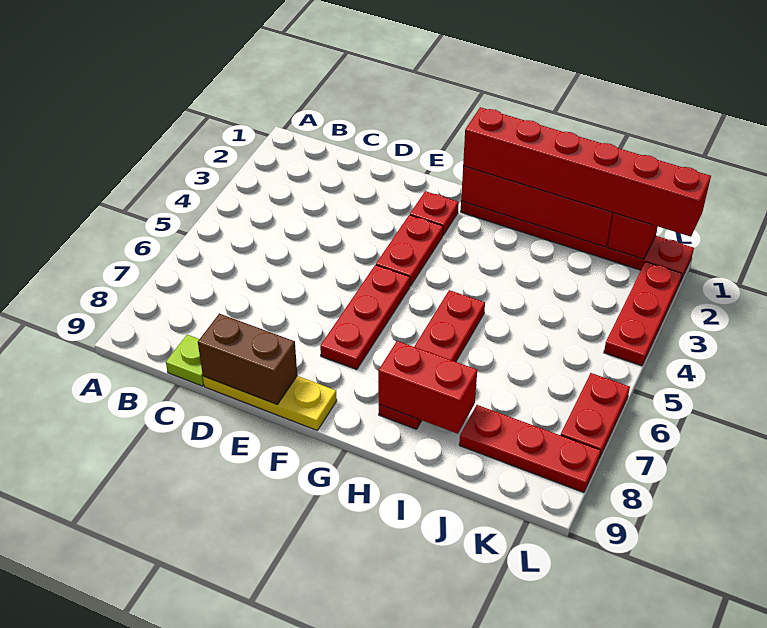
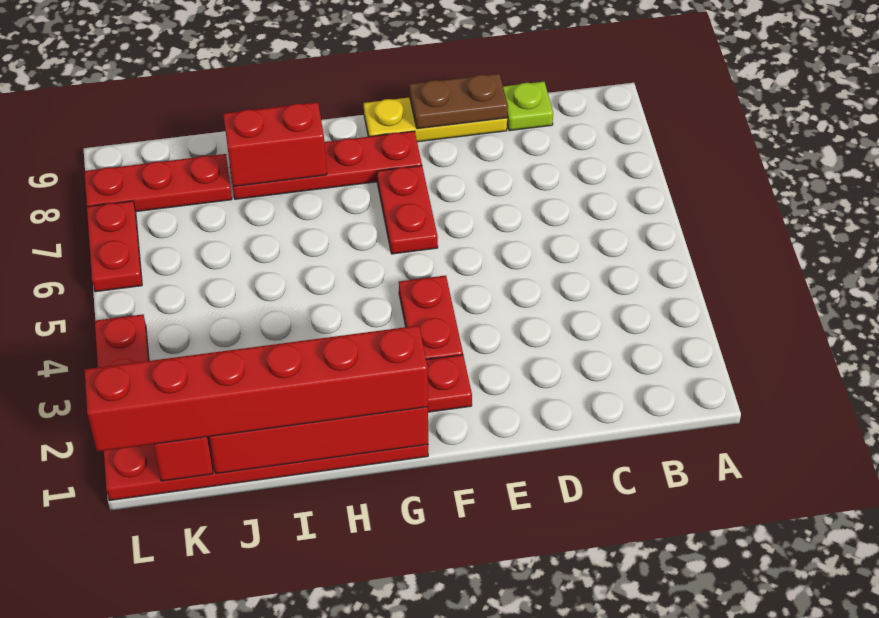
brown 1x2 brick [198,314,297,404] -> brown 1x2 plate [409,74,508,129]
red 1x3 plate [320,265,410,370] -> red 1x2 plate [377,166,438,254]
red 1x4 plate [379,290,485,429] -> red 1x4 plate turned to [233,131,422,199]

